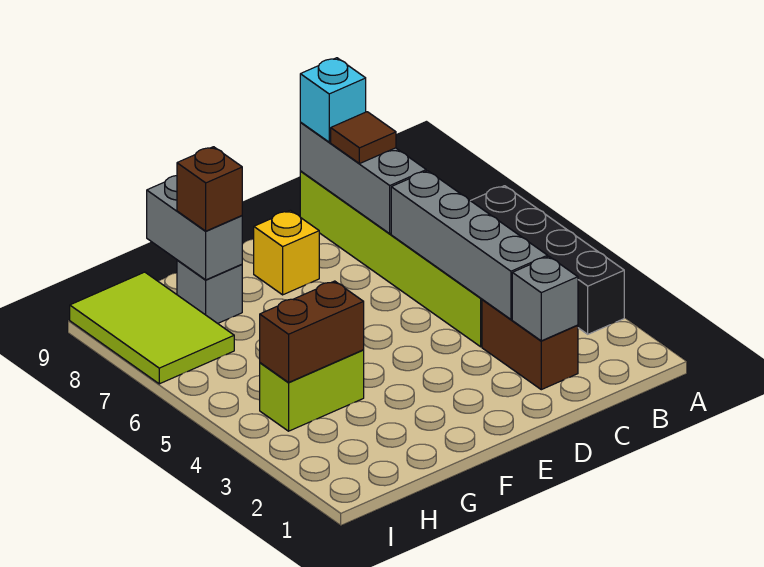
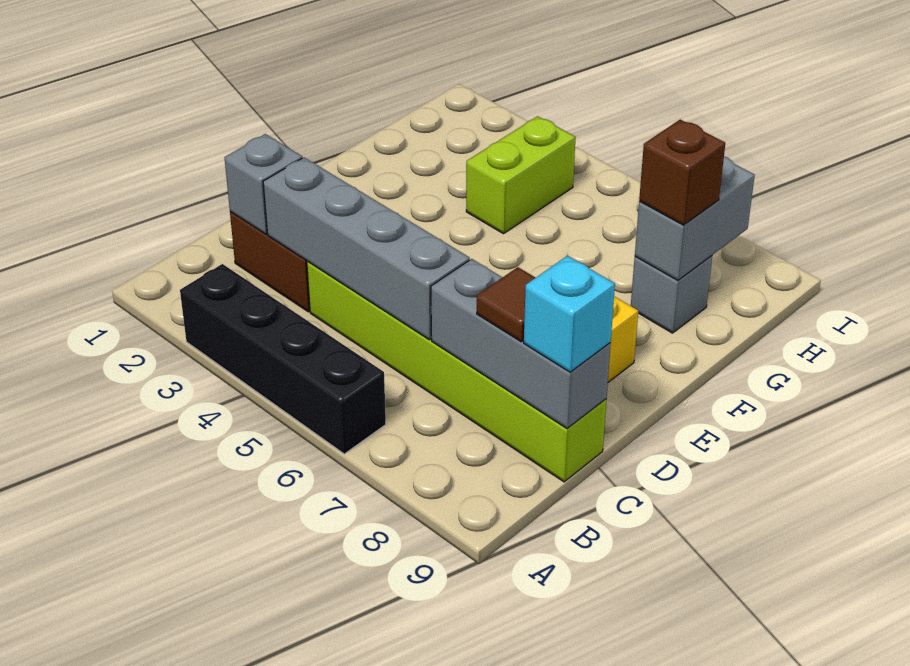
brown 1x2 brick [260,281,364,382] -> none
grey 1x2 brick [147,176,242,280] -> grey 1x2 brick turned to [635,156,755,280]
lime 2x3 tile [70,272,234,384] -> none

